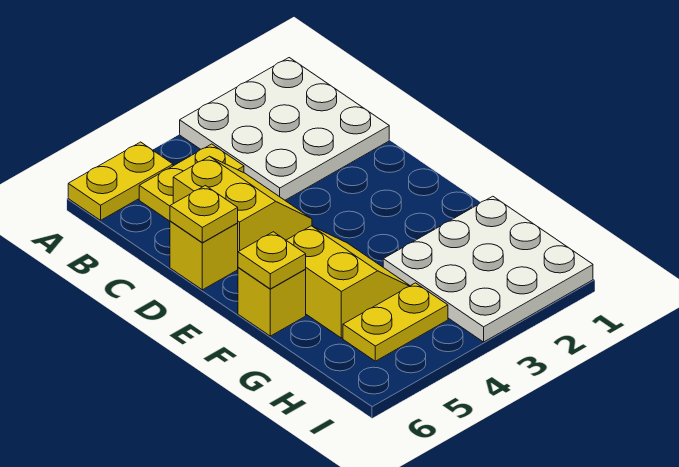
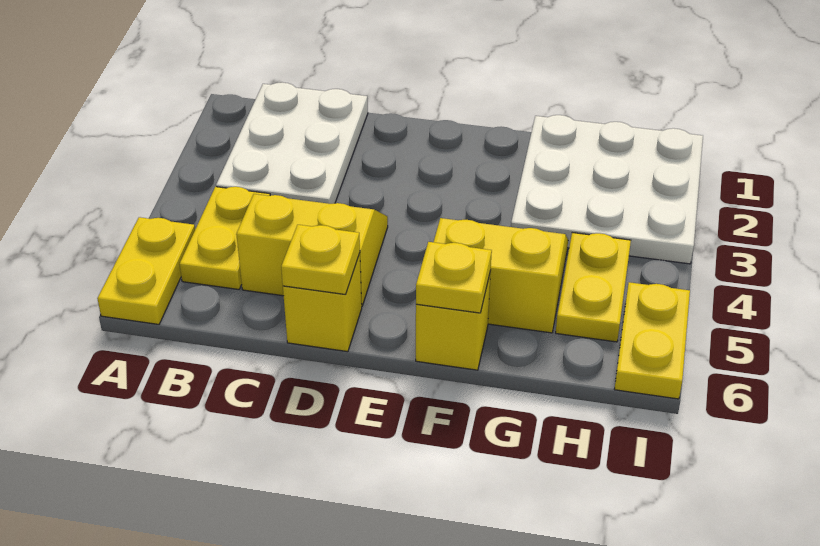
white 3x3 plate [180,58,389,200] -> white 2x3 plate [216,82,368,204]
none -> yellow 1x2 plate [614,282,690,399]

